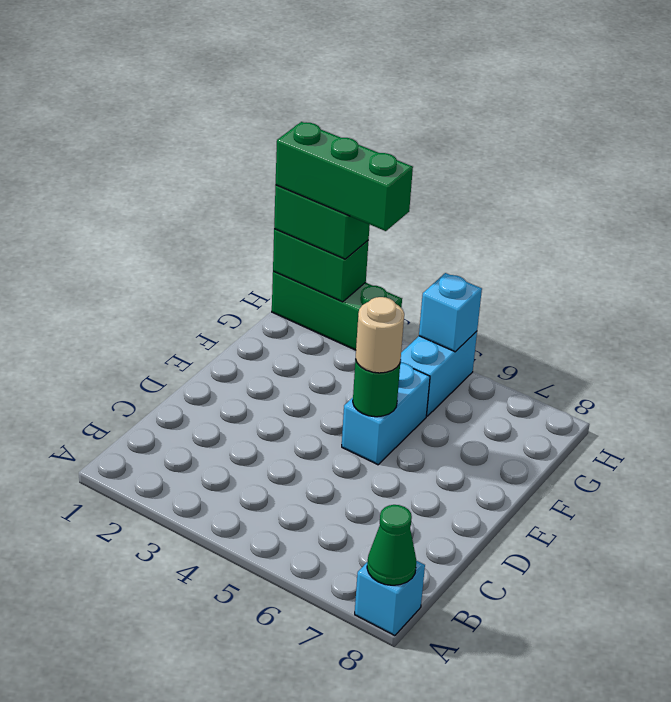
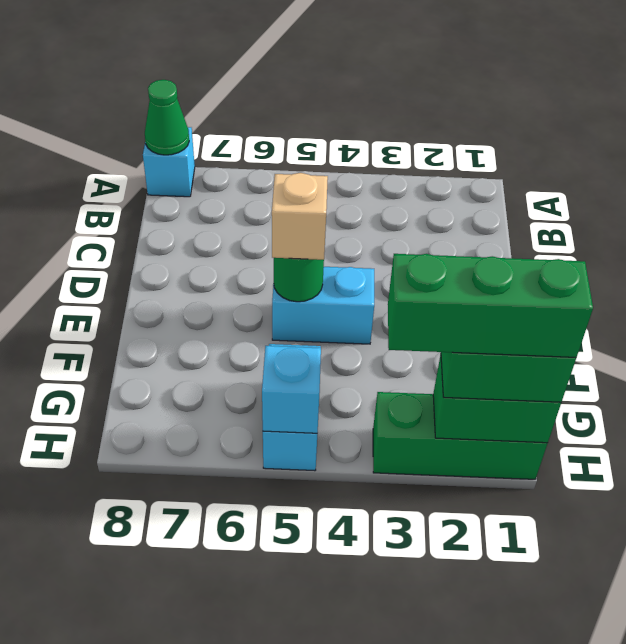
cyan 1x2 brick [342,363,430,465] -> cyan 1x2 brick turned to [272,267,374,344]
tan 1x1 round brick [356,297,404,373] -> tan 1x1 brick [272,173,328,260]

